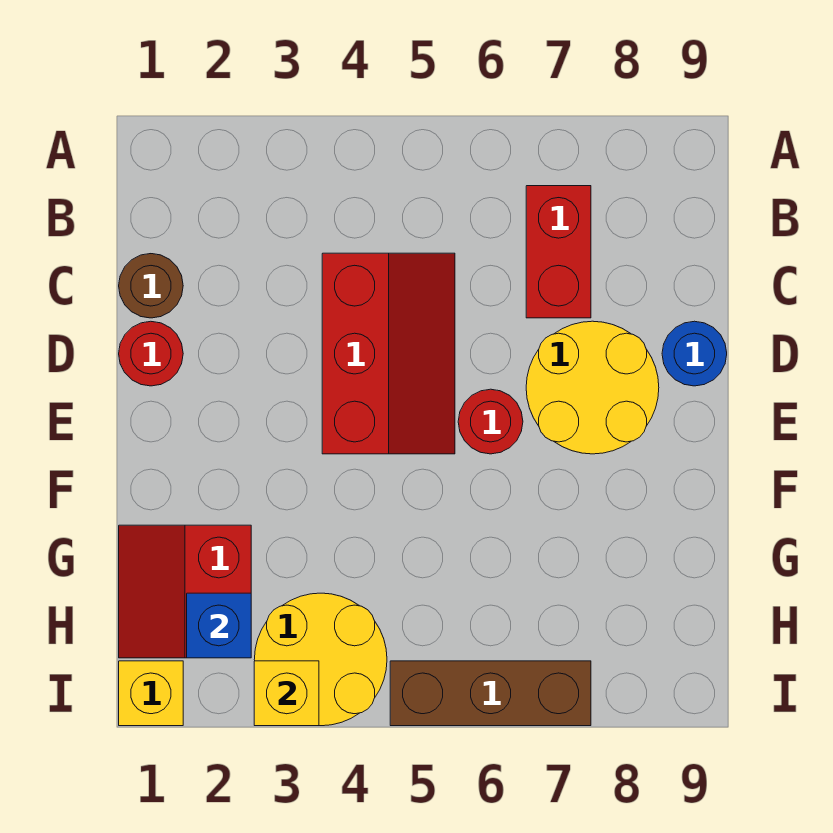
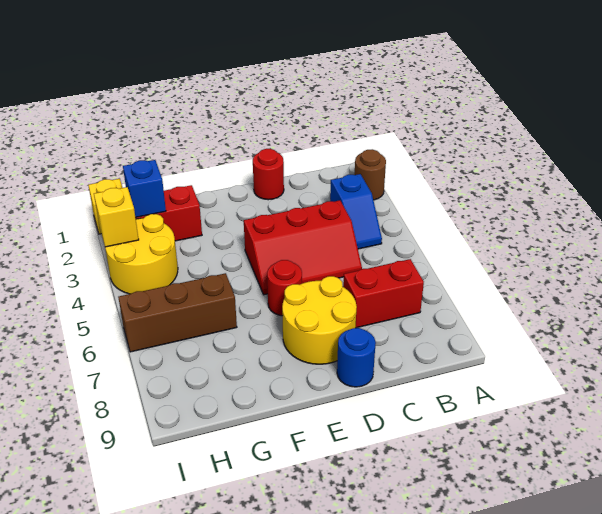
none -> blue 1x2 slope [330,174,382,249]
brown 1x1 round brick [119,254,183,318] -> brown 1x1 round brick moved to [355,149,386,200]
brown 1x3 brick [390,661,591,726] -> brown 1x3 brick turned to [118,273,237,352]

